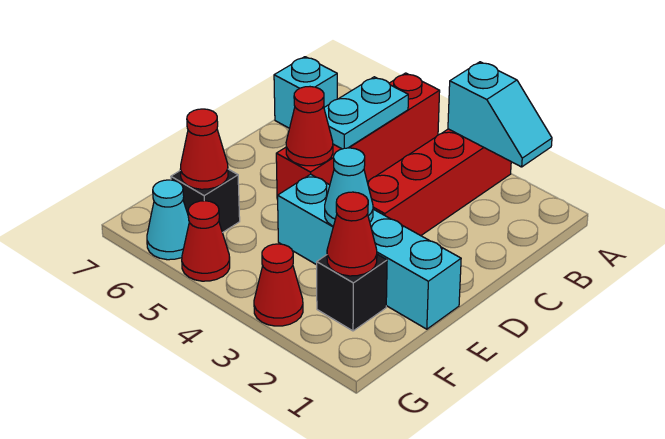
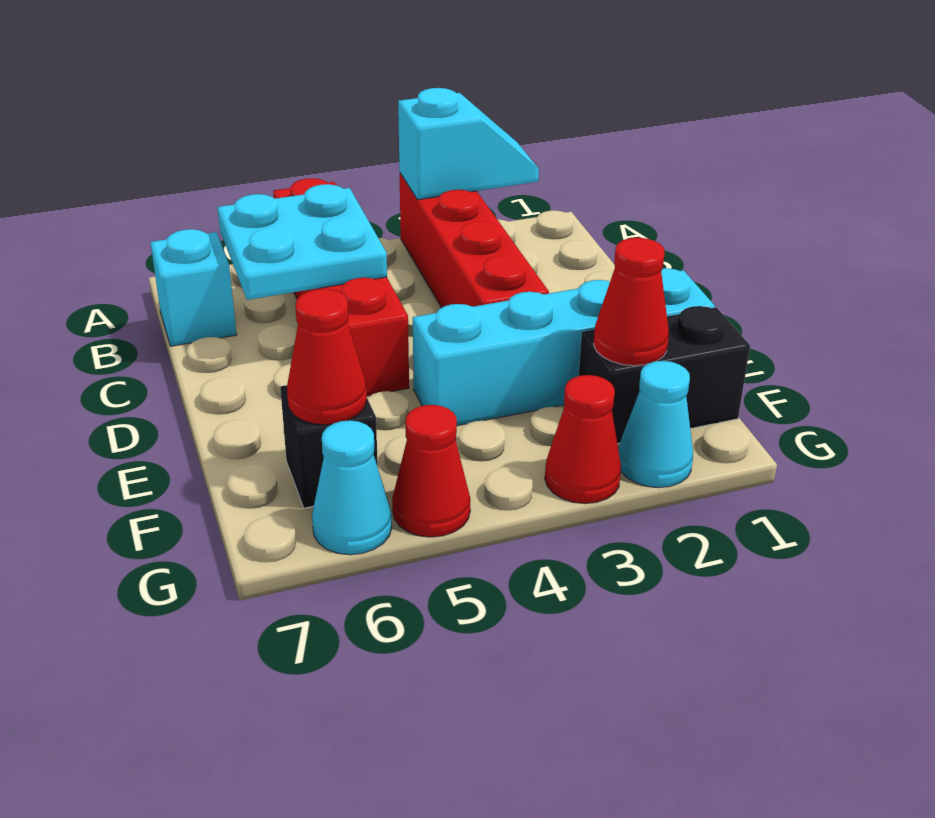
cyan 1x2 plate [324,77,408,149] -> cyan 2x2 plate [217,184,387,300]
red 1x1 cone [286,87,333,166] -> none
cyan 1x1 cone [325,148,373,226] -> cyan 1x1 cone moved to [619,361,693,488]
black 1x1 brick [317,254,387,331] -> black 1x2 brick [578,306,750,444]

